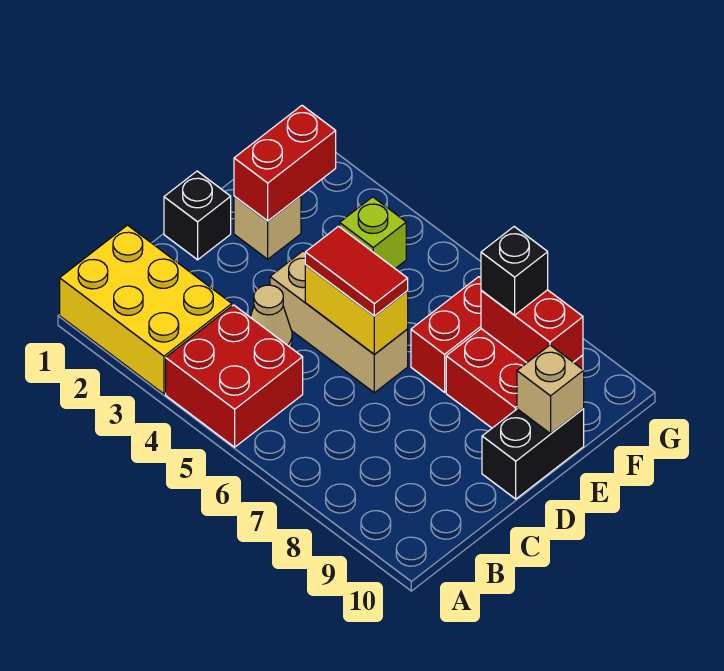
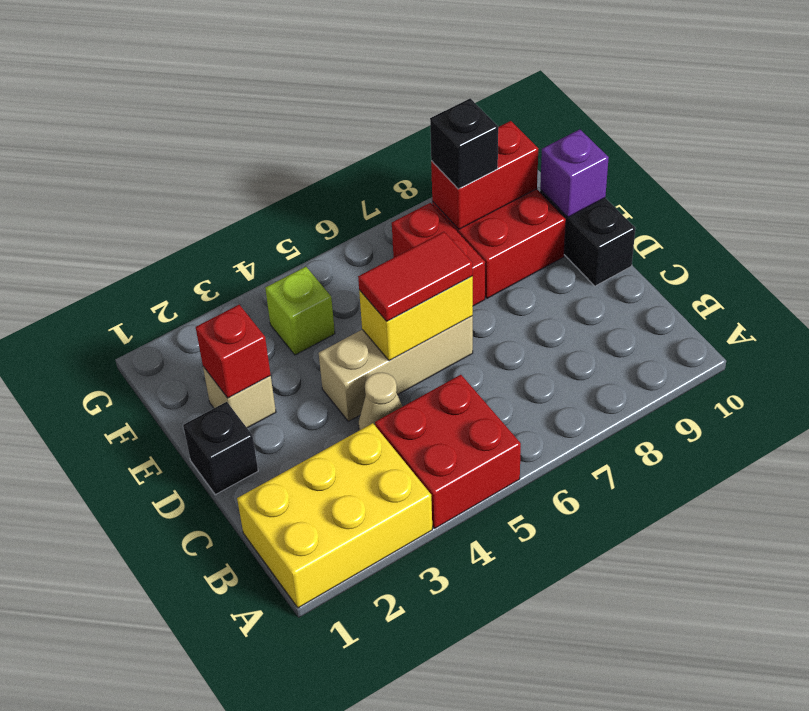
red 1x2 brick [234,106,336,221] -> red 1x1 brick [196,305,271,398]
tan 1x1 brick [517,345,584,434] -> purple 1x1 brick [540,129,609,217]

